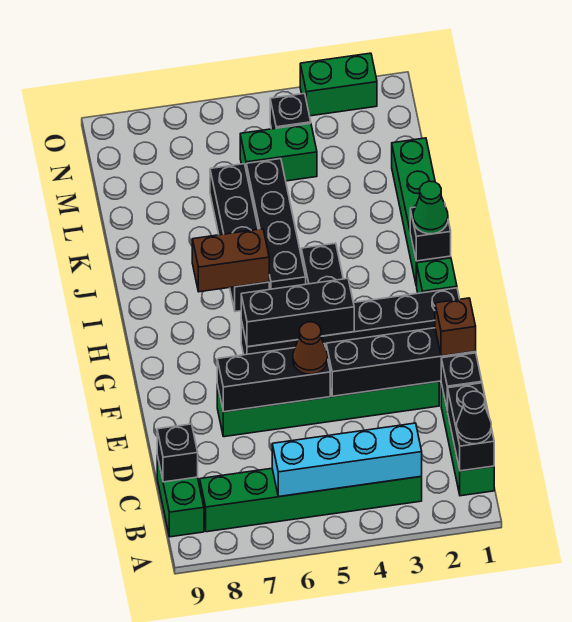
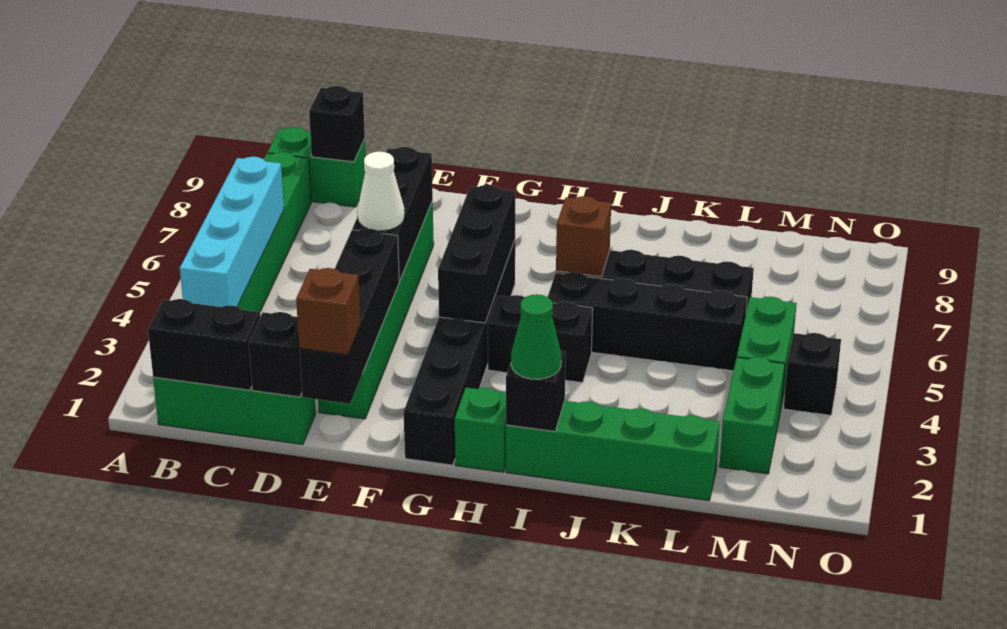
black 1x1 cone [457,391,491,444] -> none
brown 1x1 cone [293,322,328,374] -> white 1x1 cone [357,152,404,231]
brown 1x2 brick [192,229,269,292] -> brown 1x1 brick [556,196,611,277]
green 1x2 brick [300,53,377,116] -> green 1x2 brick moved to [720,357,785,474]

